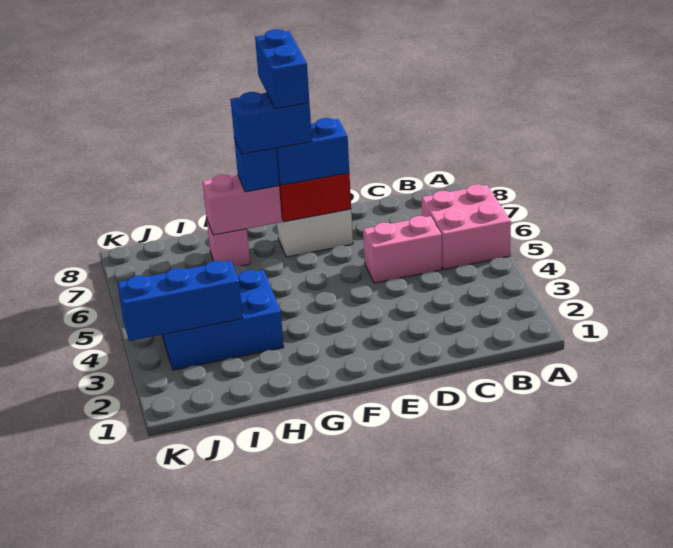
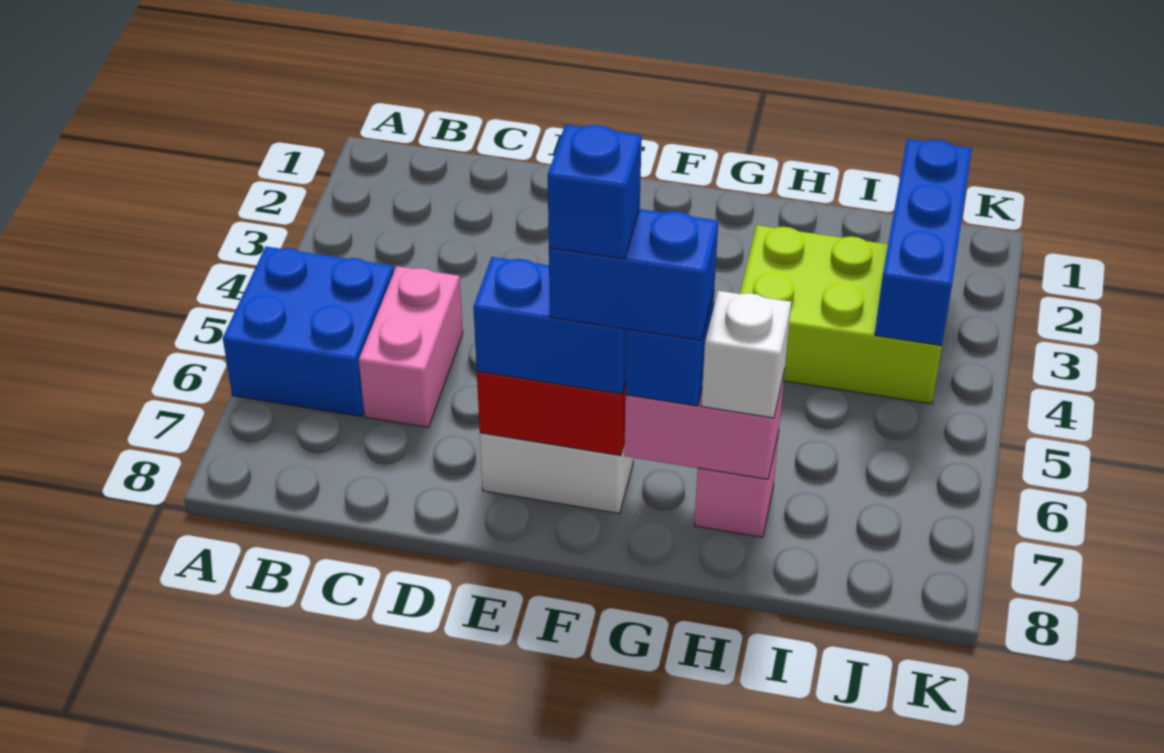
pink 2x2 brick [422,184,511,269] -> blue 2x2 brick [223,247,394,416]
pink 1x2 brick [363,216,442,283] -> pink 1x2 brick turned to [359,266,463,427]
blue 1x2 brick [255,29,309,109] -> blue 1x1 brick [548,124,642,259]
blue 2x3 brick [162,270,284,370] -> lime 2x3 brick [740,225,942,404]
none -> white 1x1 brick [701,291,791,418]
blue 1x3 brick [117,261,243,341] -> blue 1x3 brick turned to [875,139,972,345]

